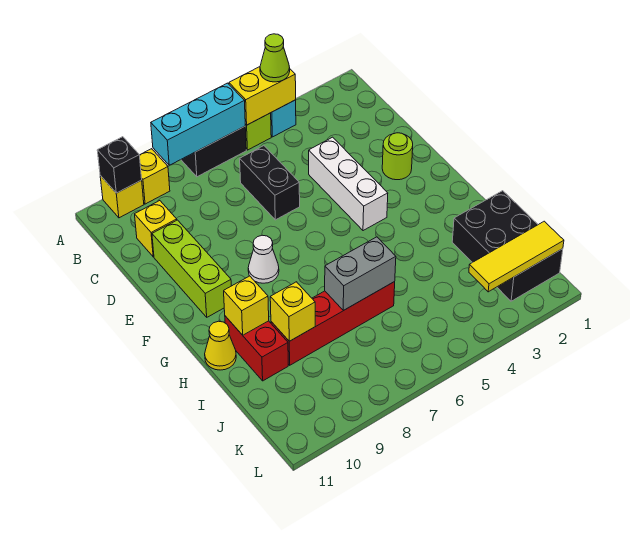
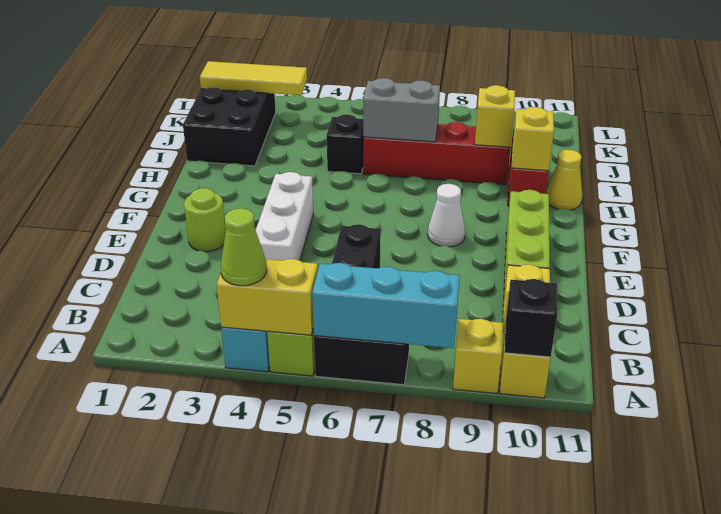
none -> black 1x1 brick [327,115,363,174]

